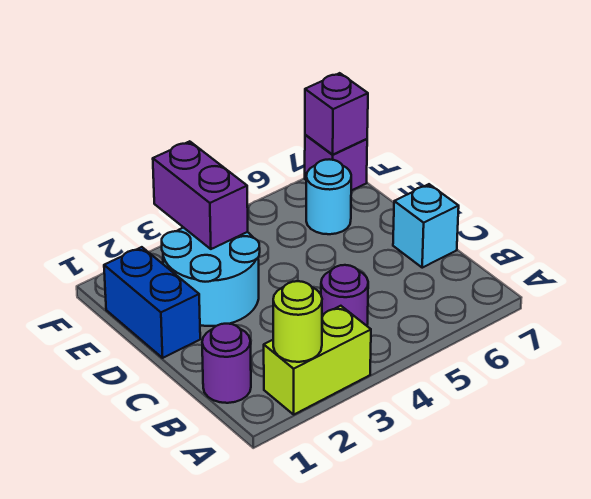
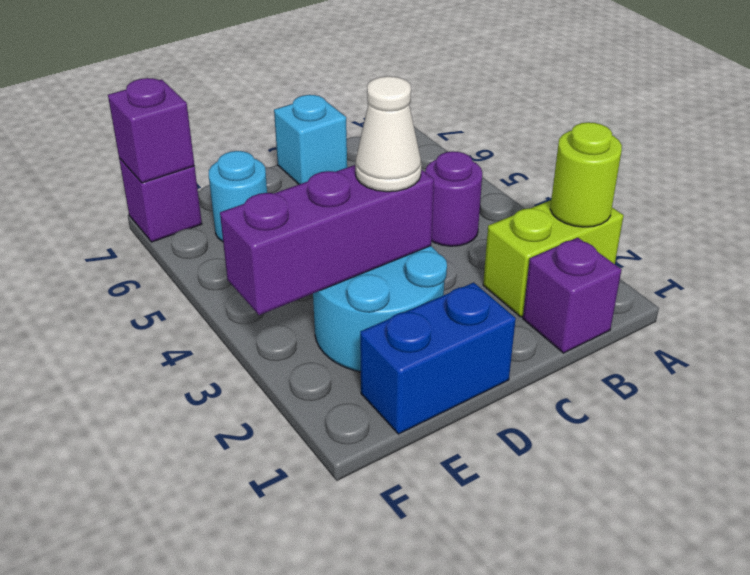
lime 1x2 brick [264,306,371,414] -> lime 1x2 brick turned to [483,200,624,317]
purple 1x1 round brick [202,324,251,403] -> purple 1x1 brick [523,238,621,353]
none -> white 1x1 cone [355,76,421,192]
purple 1x2 brick [153,141,248,249] -> purple 1x3 brick [220,165,434,315]

